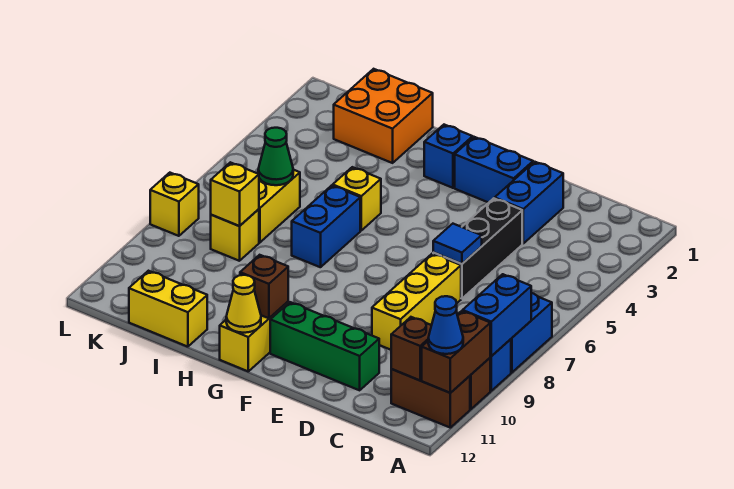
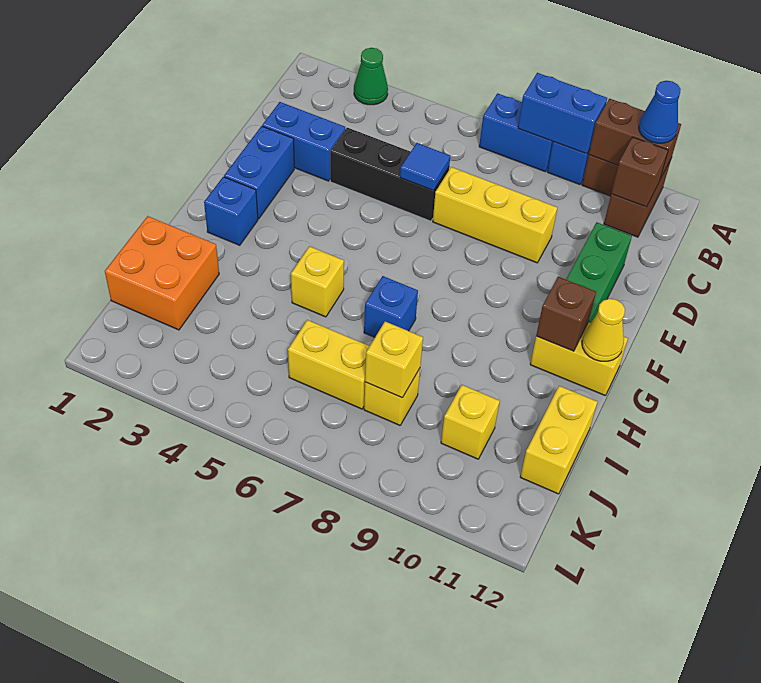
blue 1x2 brick [292,185,360,267] -> blue 1x1 brick [364,276,418,337]
green 1x1 cone [258,128,293,185] -> green 1x1 cone moved to [354,48,388,105]
yellow 1x1 brick [150,173,199,236] -> yellow 1x1 brick moved to [441,385,500,459]

